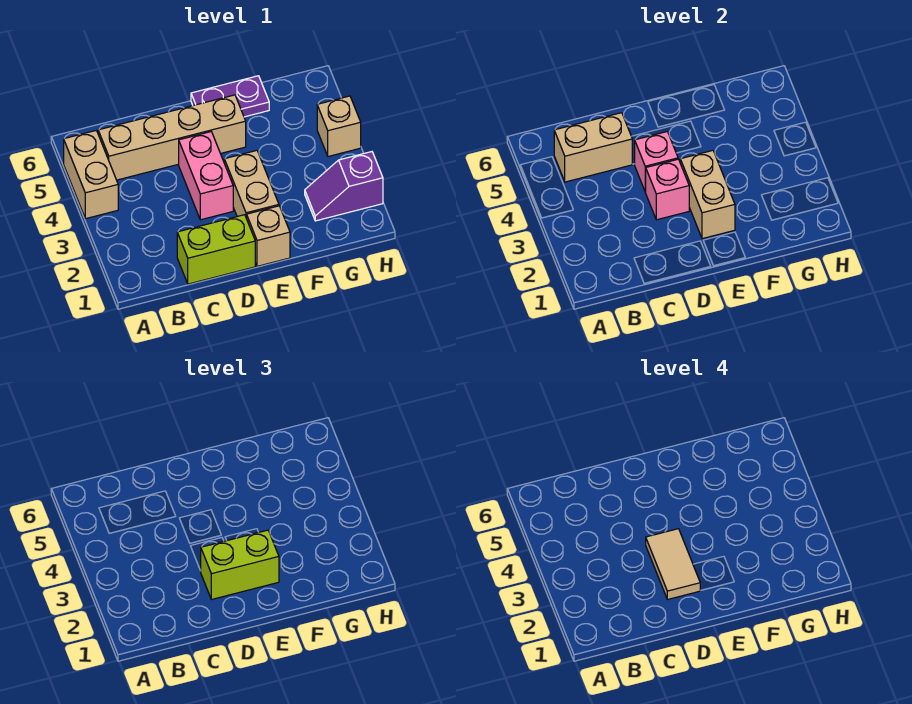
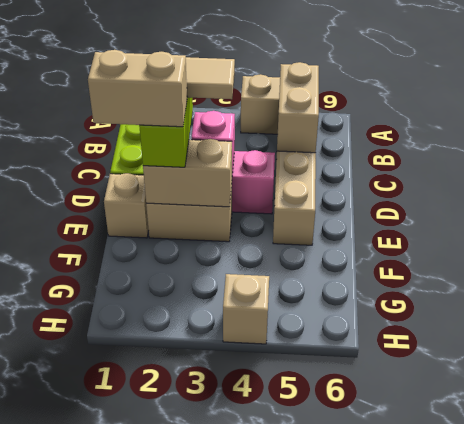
pink 1x1 brick [635,132,678,192] -> none
none -> tan 1x2 brick [88,50,187,127]
purple 1x2 plate [191,76,269,117] -> none
purple 1x2 slope [305,152,383,221] -> none

